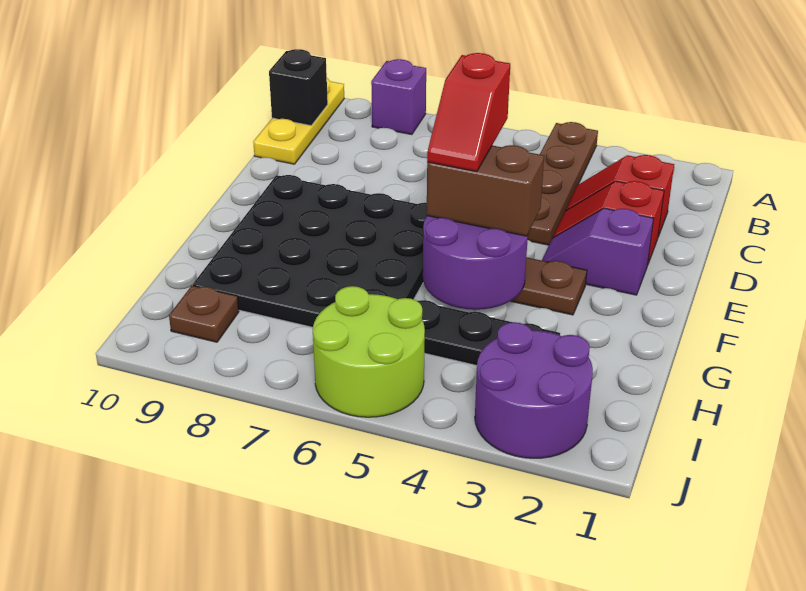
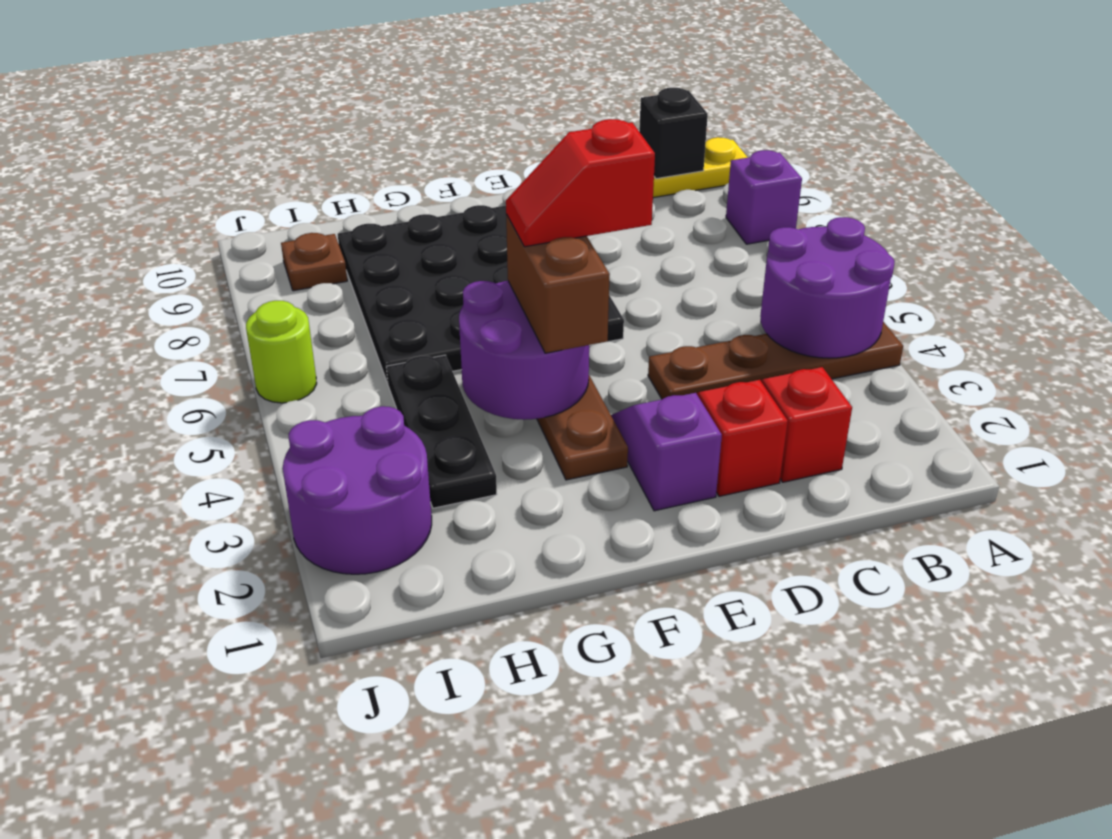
none -> purple 2x2 round brick [760,217,895,358]
lime 2x2 round brick [313,286,425,417] -> lime 1x1 round brick [246,301,317,403]

